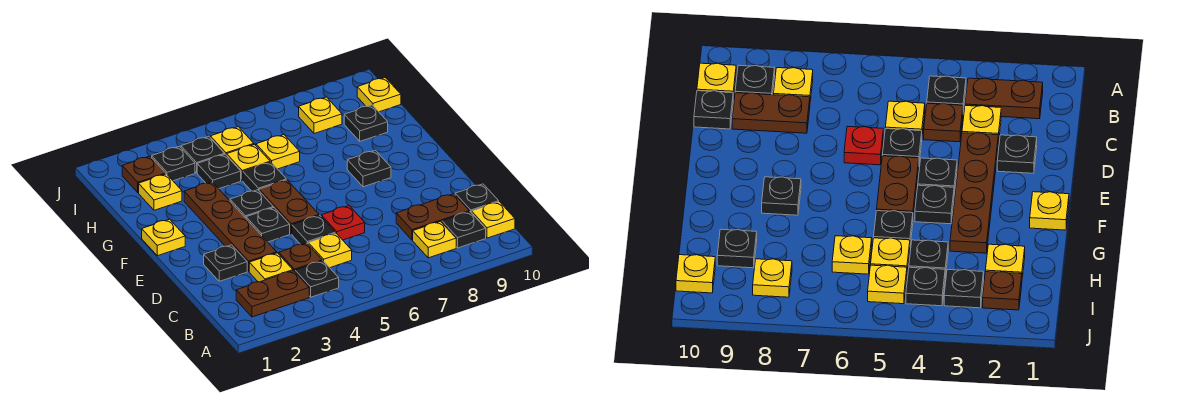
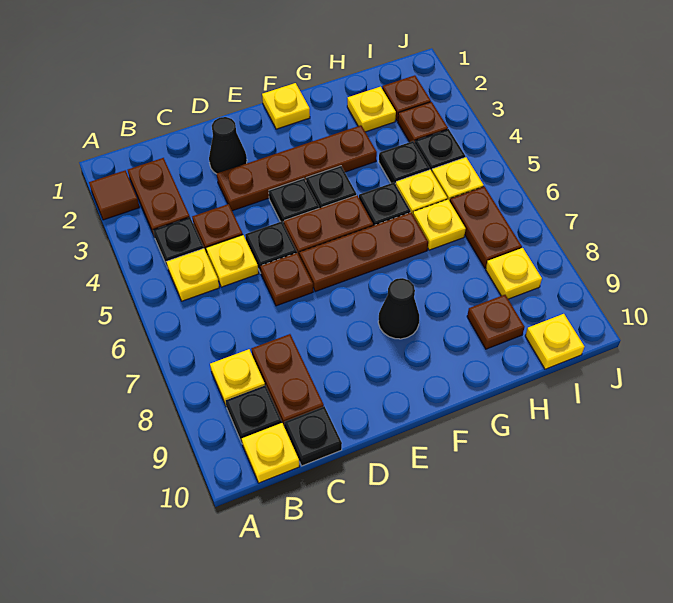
none -> brown 1x1 tile [89,170,140,220]
yellow 1x1 plate [249,253,293,282] -> yellow 1x1 plate moved to [167,249,219,301]
black 1x1 plate [204,245,247,281] -> black 1x1 cone [209,117,247,174]
red 1x1 plate [321,206,365,240] -> brown 1x1 plate [260,253,313,306]
none -> brown 1x3 plate [299,212,428,292]
black 1x1 plate [347,150,391,187] -> black 1x1 cone [378,278,419,339]
black 1x1 plate [344,105,388,141] -> brown 1x1 plate [467,295,525,349]
black 1x1 plate [152,146,195,181] -> brown 1x1 plate [398,102,448,143]
none -> brown 1x2 plate [450,186,522,268]

